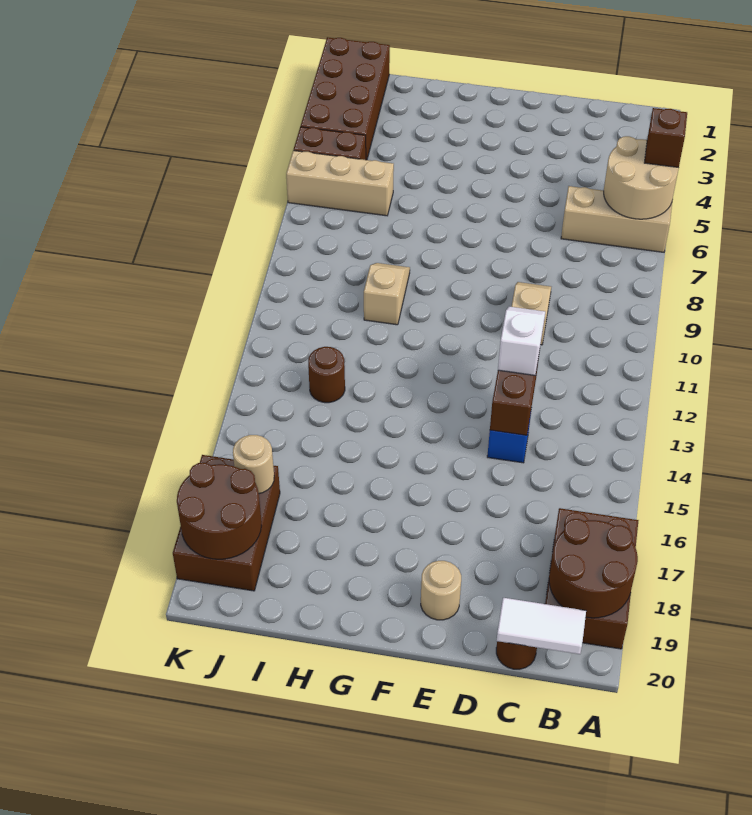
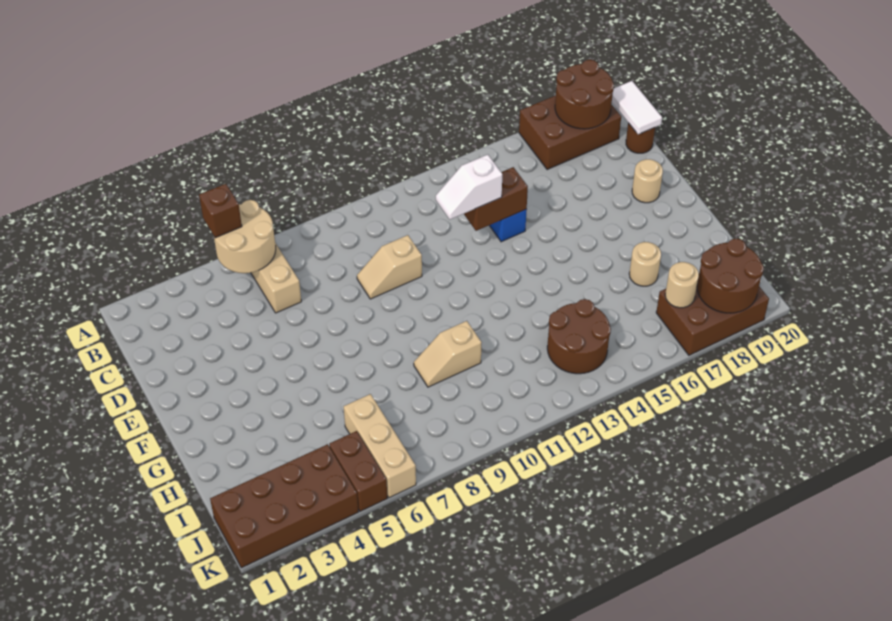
none -> tan 1x1 round brick [629,242,661,286]
brown 1x1 round brick [308,347,345,403] -> brown 2x2 round brick [547,299,611,374]

